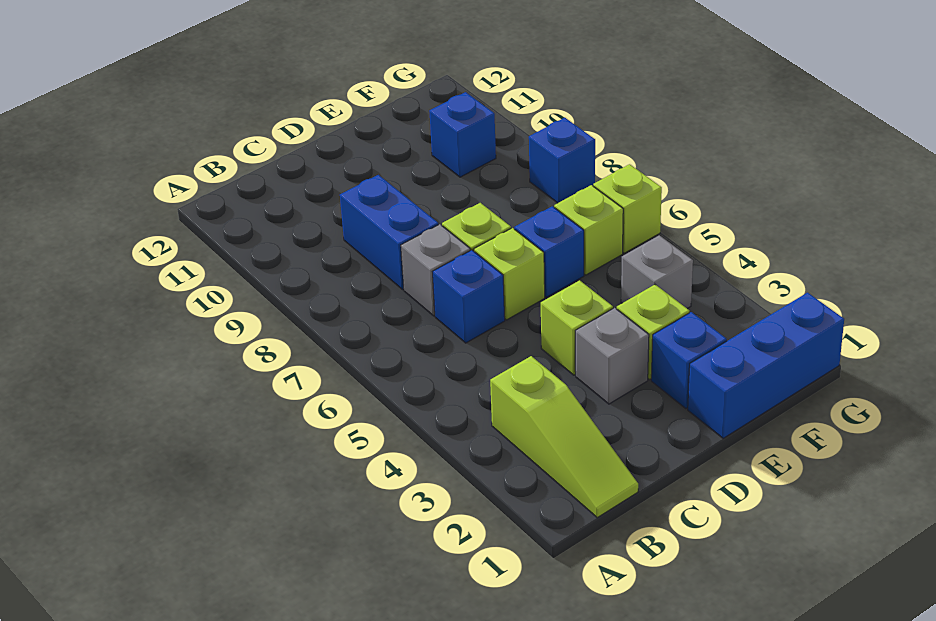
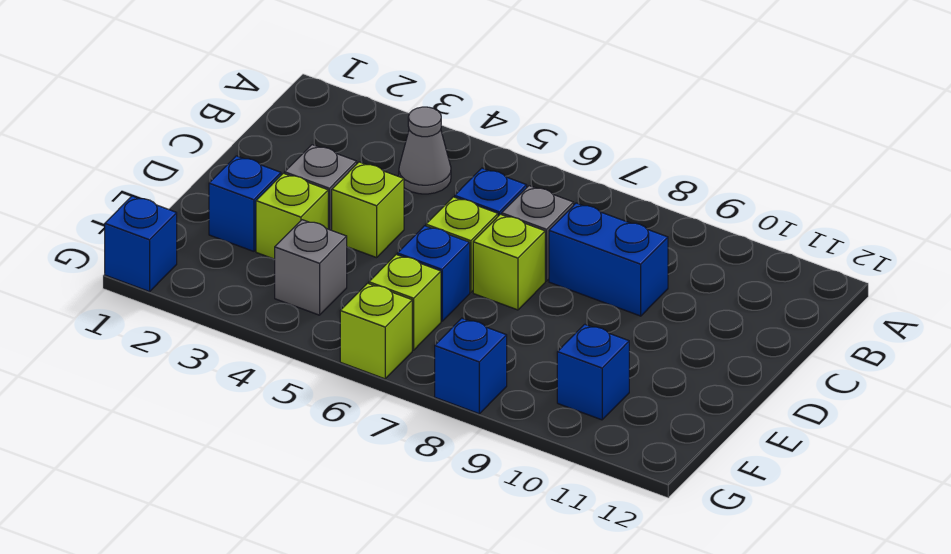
lime 1x3 slope [490,356,638,518] -> none
none -> grey 1x1 cone [399,107,451,194]
blue 1x3 brick [688,293,844,438] -> blue 1x1 brick [105,196,177,292]

